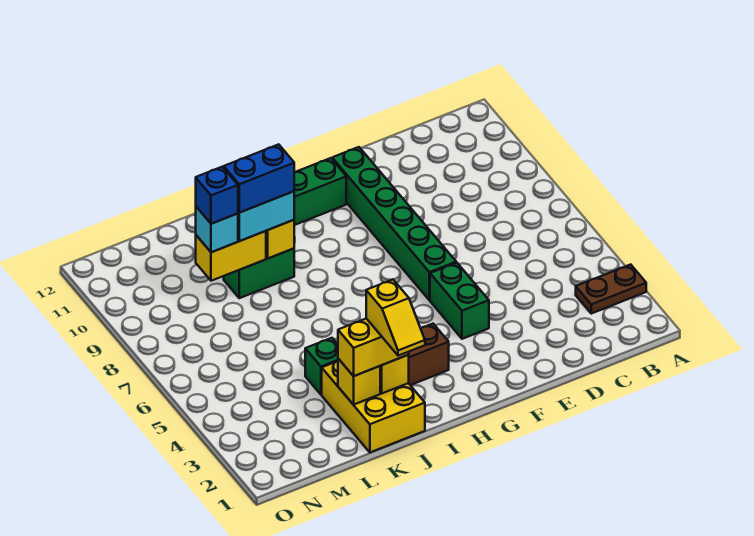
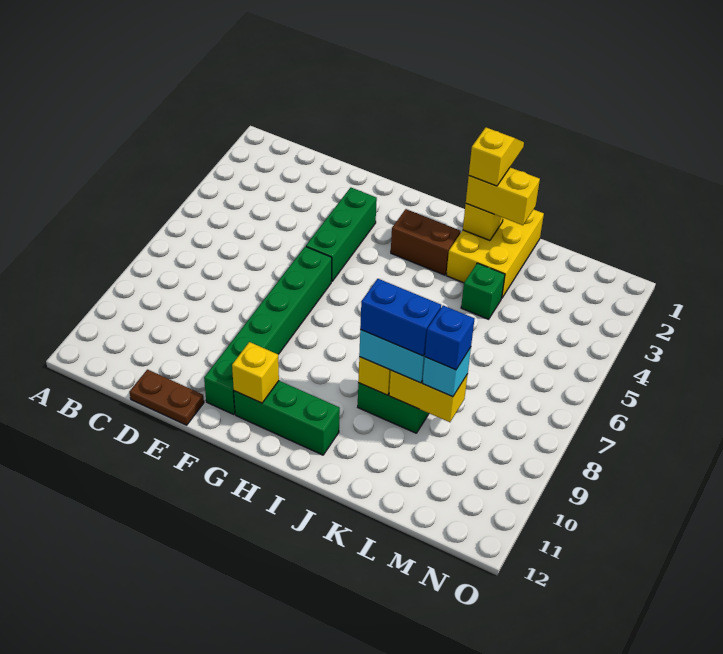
brown 1x2 plate [576,265,646,314] -> brown 1x2 plate moved to [130,370,204,425]
green 1x2 brick [430,263,489,339] -> green 1x3 brick [306,188,377,282]
yellow 1x1 brick [338,359,380,405] -> yellow 1x1 brick moved to [232,342,279,403]

